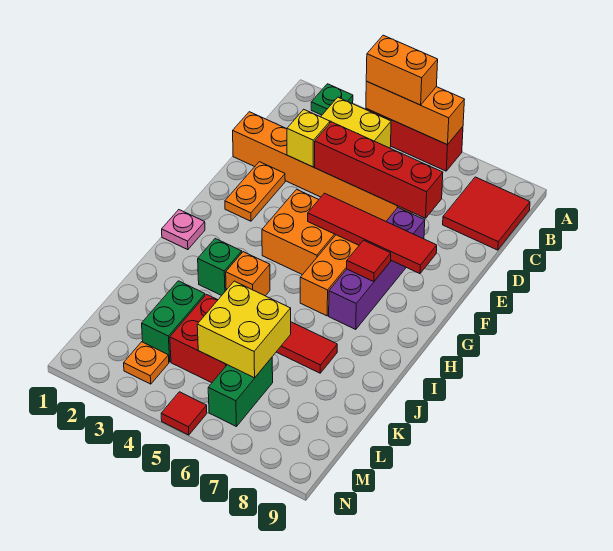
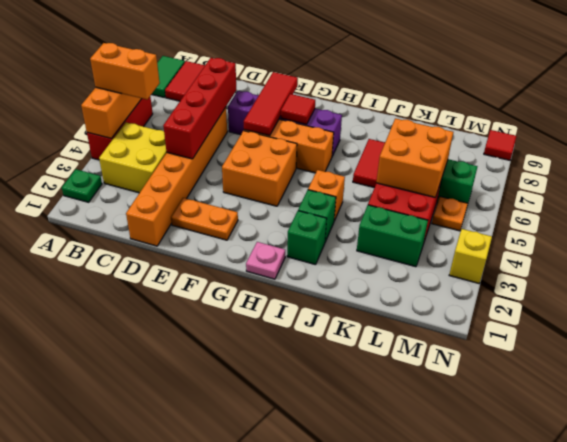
orange 1x2 brick [366,35,438,105] -> orange 1x2 brick turned to [90,43,160,100]
none -> green 1x2 tile [151,56,185,98]
yellow 1x1 brick [287,109,330,167] -> yellow 1x1 brick moved to [449,229,492,283]
red 1x4 tile [308,193,437,274] -> red 1x3 tile [244,72,298,136]
none -> green 1x1 brick [287,211,327,265]
yellow 2x2 brick [197,281,291,378] -> orange 2x2 brick [376,118,453,197]
orange 1x1 plate [124,342,169,384] -> orange 1x1 plate moved to [432,197,468,231]
red 1x1 tile [161,392,207,435] -> red 1x1 tile moved to [484,130,516,160]

